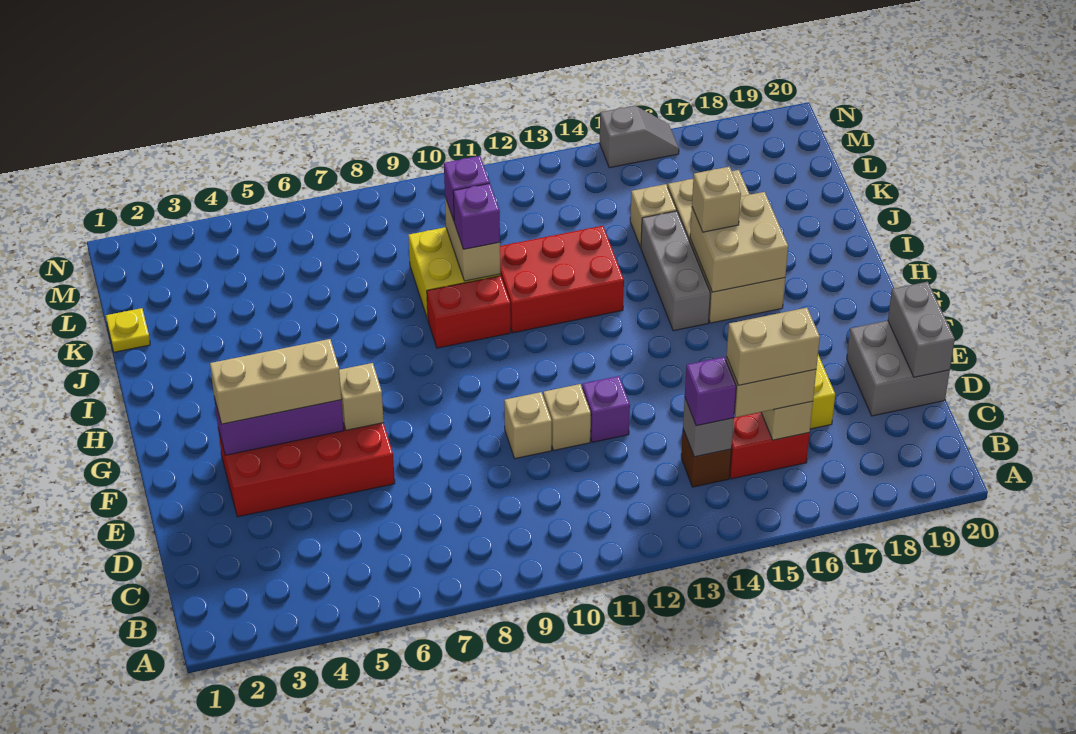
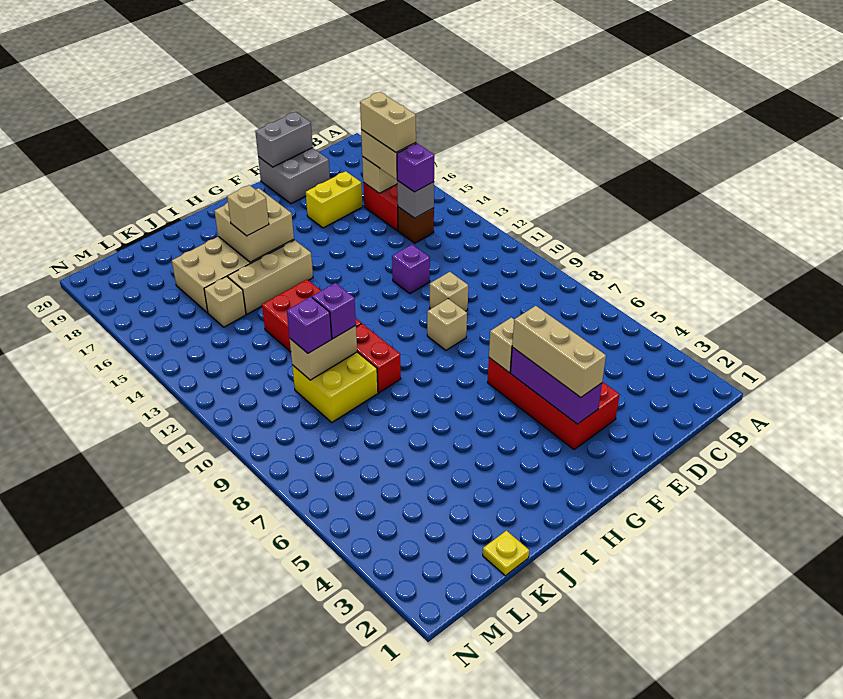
tan 1x1 brick [543,384,591,450] -> tan 1x1 brick moved to [427,299,467,350]
grey 1x3 brick [641,211,710,331] -> tan 1x3 brick [228,240,313,314]
grey 1x2 slope [600,106,679,168] -> none

